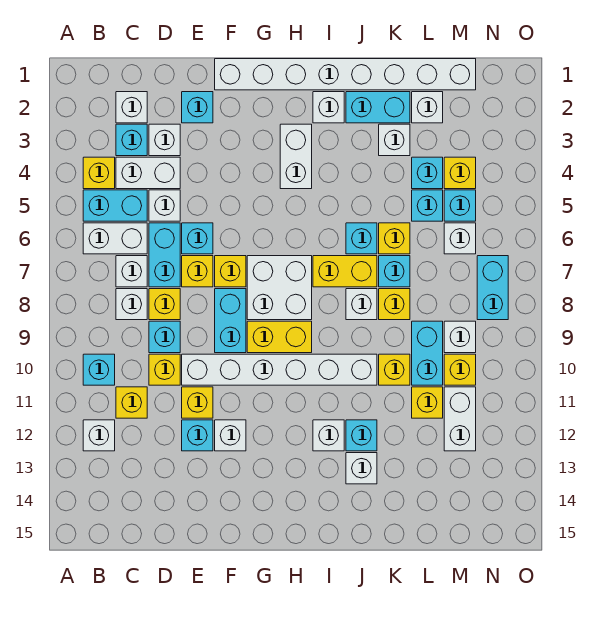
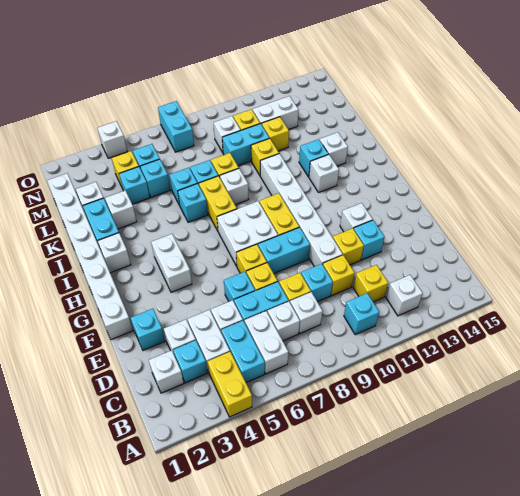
yellow 1x1 brick [83,157,115,189] -> yellow 1x2 brick [208,352,252,417]
white 1x2 brick [280,124,312,189] -> white 1x2 brick turned to [151,234,192,292]
yellow 1x1 brick [379,223,410,254] -> cyan 1x1 brick [169,168,197,205]
white 1x1 brick [444,223,476,254] -> white 1x1 brick moved to [97,121,127,158]
cyan 1x2 brick [477,256,508,320] -> cyan 1x2 brick turned to [158,101,194,152]

